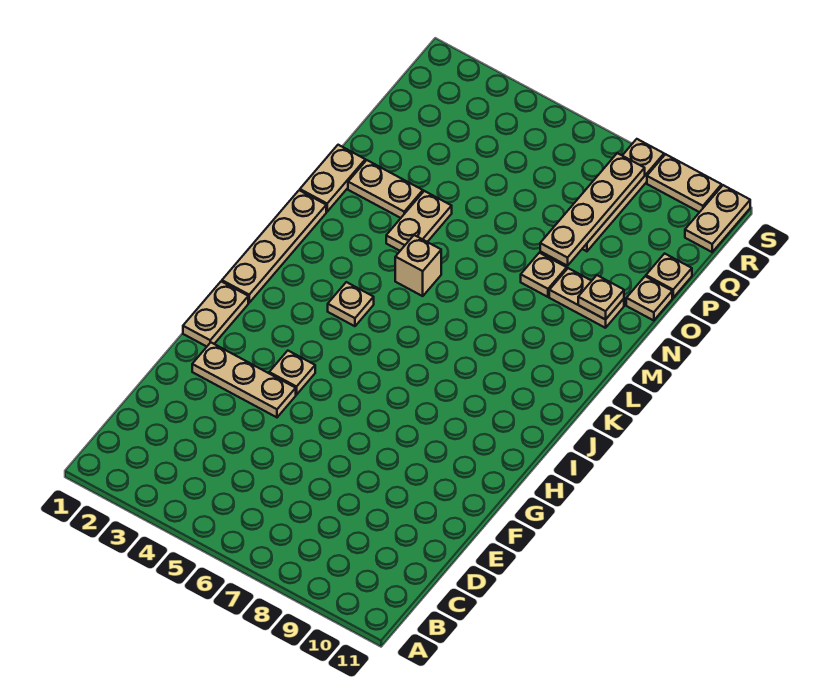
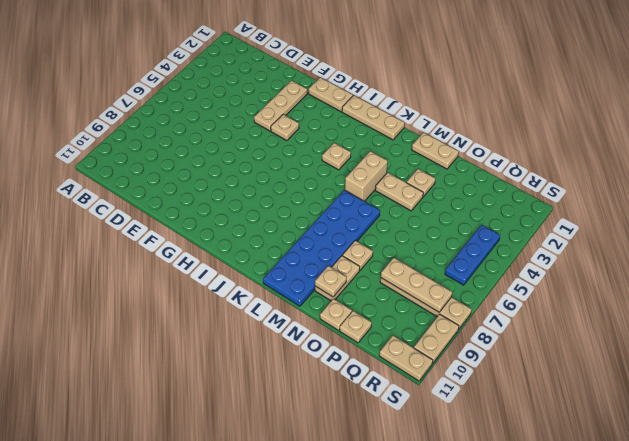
tan 1x4 plate [222,190,326,303] -> tan 1x3 plate [342,95,405,140]
tan 1x1 brick [395,235,441,296] -> tan 1x2 brick [345,151,388,201]
none -> blue 2x6 plate [263,190,380,306]
tan 1x2 plate [348,160,423,218] -> tan 1x1 plate [406,169,435,196]
tan 1x4 plate [540,153,645,266] -> tan 1x3 plate [381,258,452,312]
none -> blue 1x3 plate [445,225,500,285]

